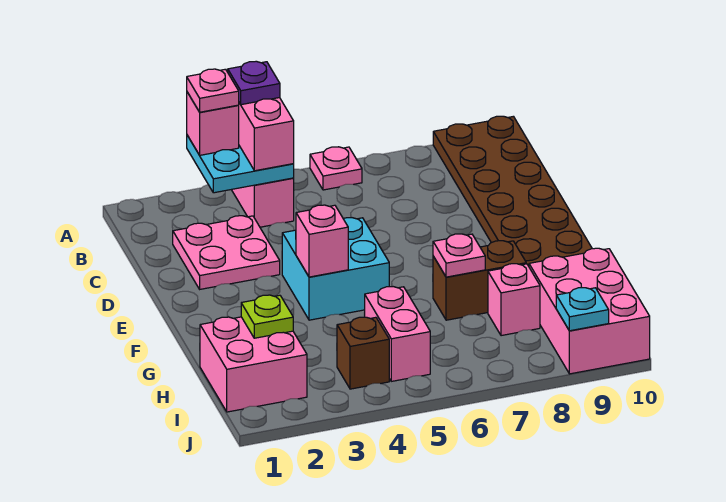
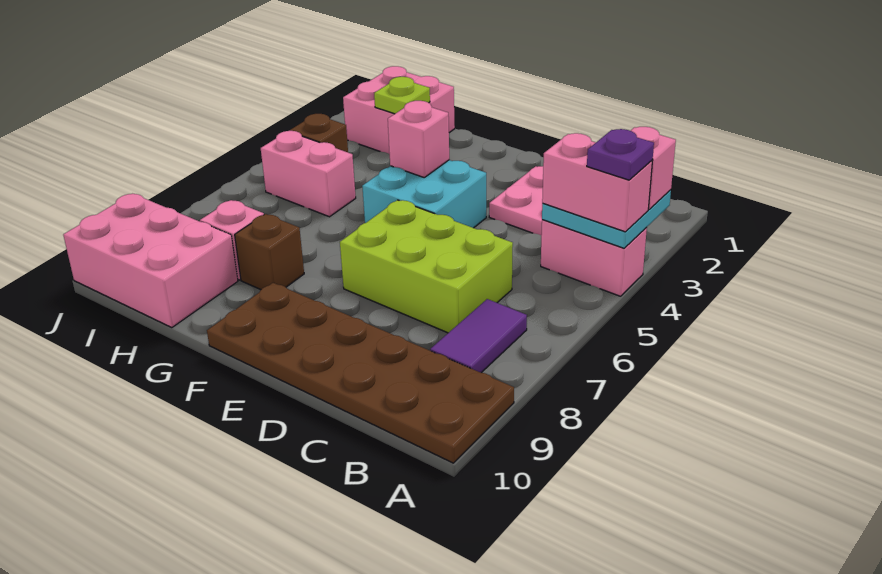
pink 1x1 plate [187,69,239,112] -> none
pink 1x1 plate [310,147,362,190] -> none
none -> purple 1x2 tile [430,299,527,373]
none -> lime 2x3 brick [340,200,513,333]
brown 1x2 brick [433,241,526,320] -> brown 1x1 brick [235,214,304,290]
pink 1x1 plate [433,234,485,277] -> none
cyan 1x1 plate [556,288,609,331] -> none

